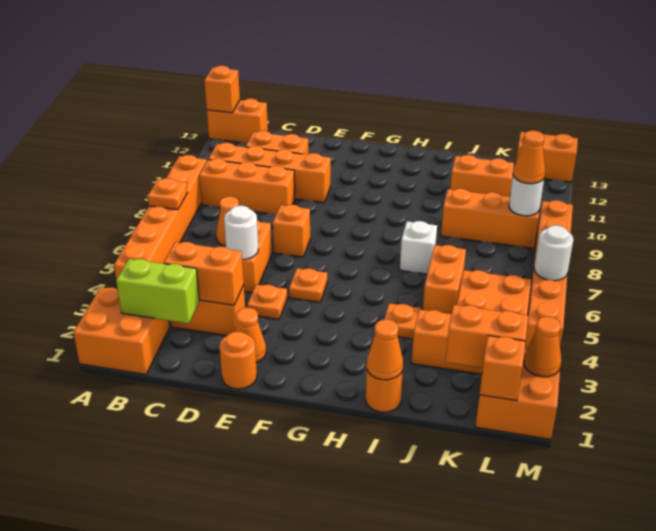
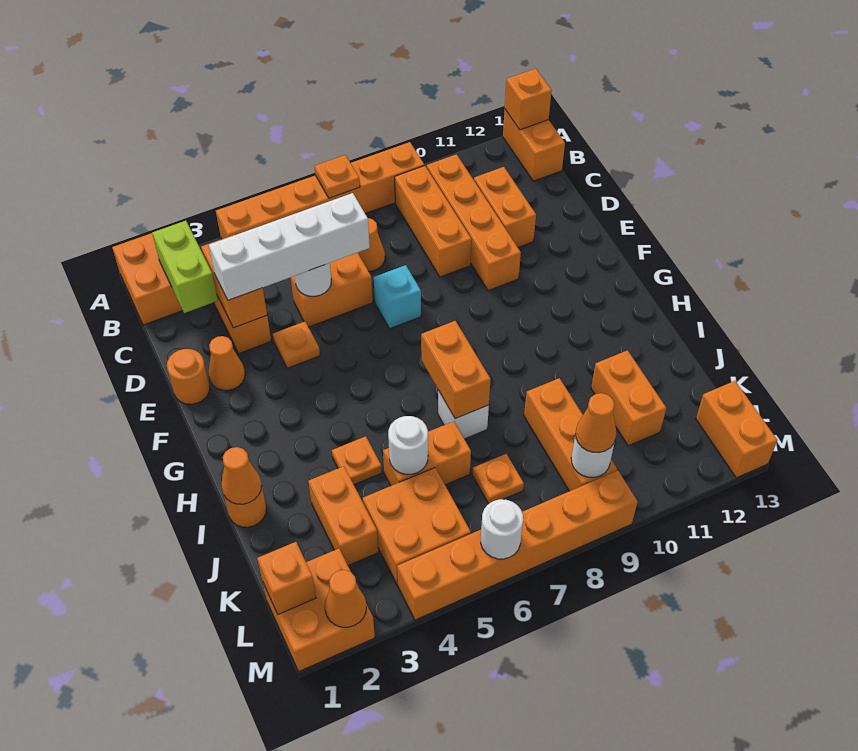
none -> white 1x4 brick [209,193,370,300]
orange 1x1 brick [273,205,310,257] -> cyan 1x1 brick [374,265,421,329]
orange 1x1 plate [289,268,327,302] -> orange 1x1 plate moved to [472,454,524,504]
none -> white 1x1 round brick [388,416,428,474]
orange 1x2 brick [446,305,528,368] -> orange 1x2 brick moved to [421,321,491,419]

